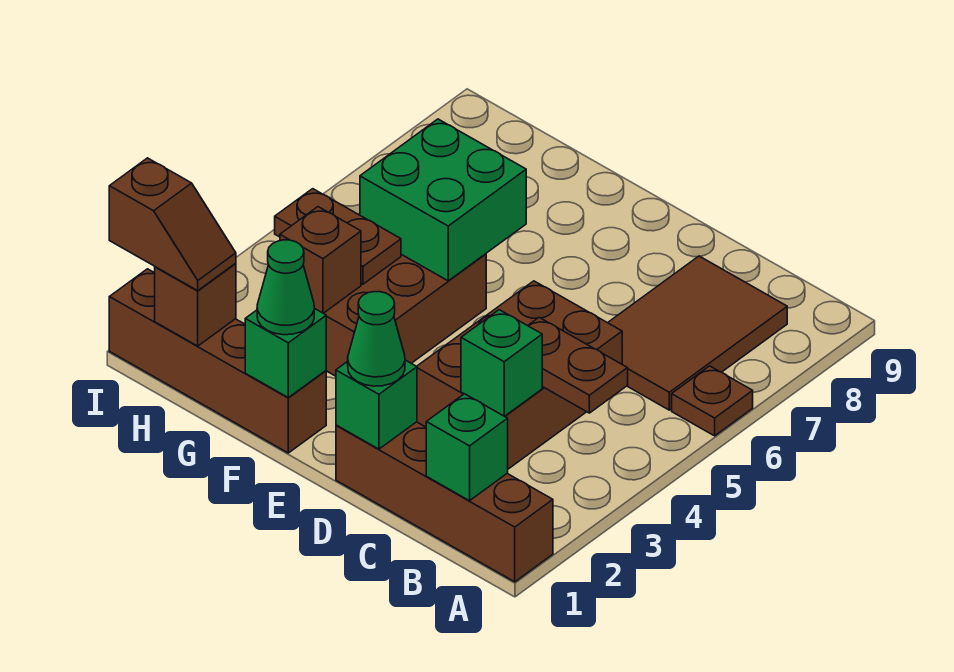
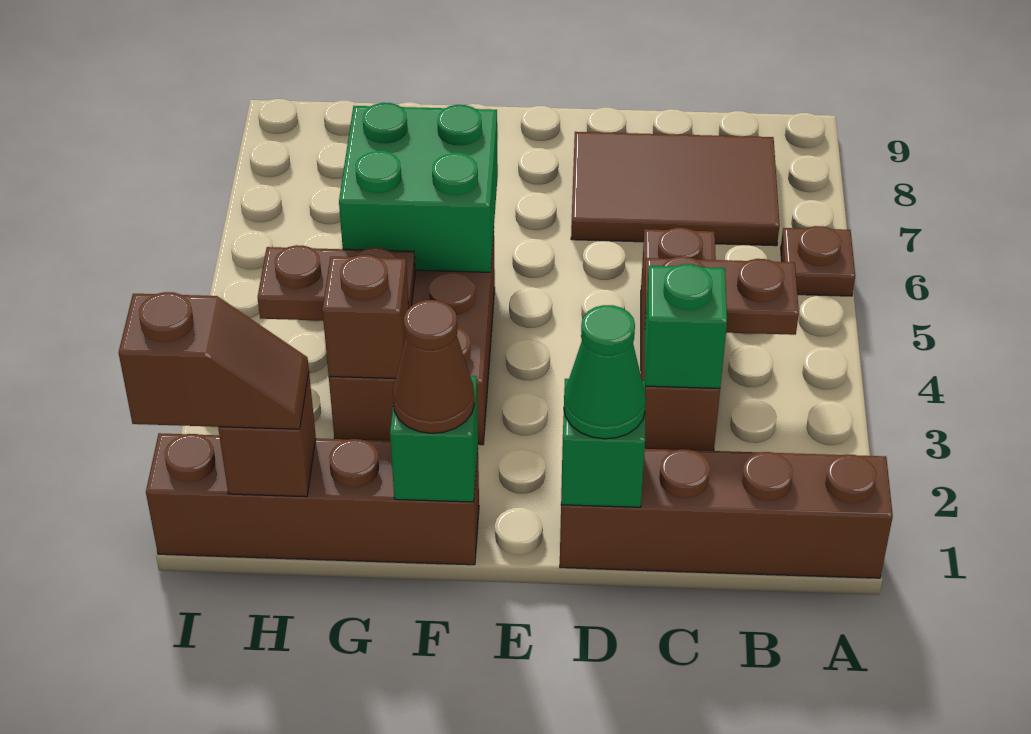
green 1x1 brick [426,394,508,501] -> none
brown 2x3 tile [608,256,787,410] -> brown 2x3 tile turned to [571,132,780,246]
brown 2x3 brick [417,281,622,469] -> brown 1x3 brick [641,228,720,451]
green 1x1 cone [257,240,314,335] -> brown 1x1 cone [393,300,474,433]

